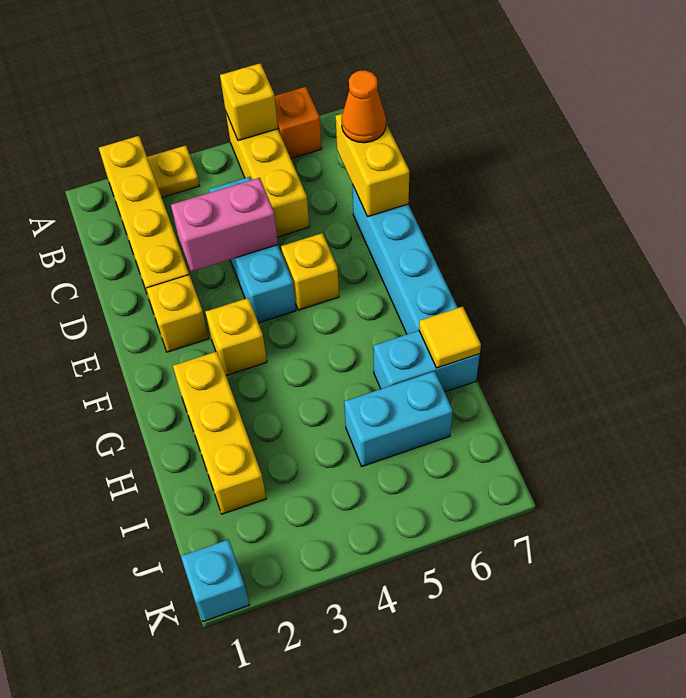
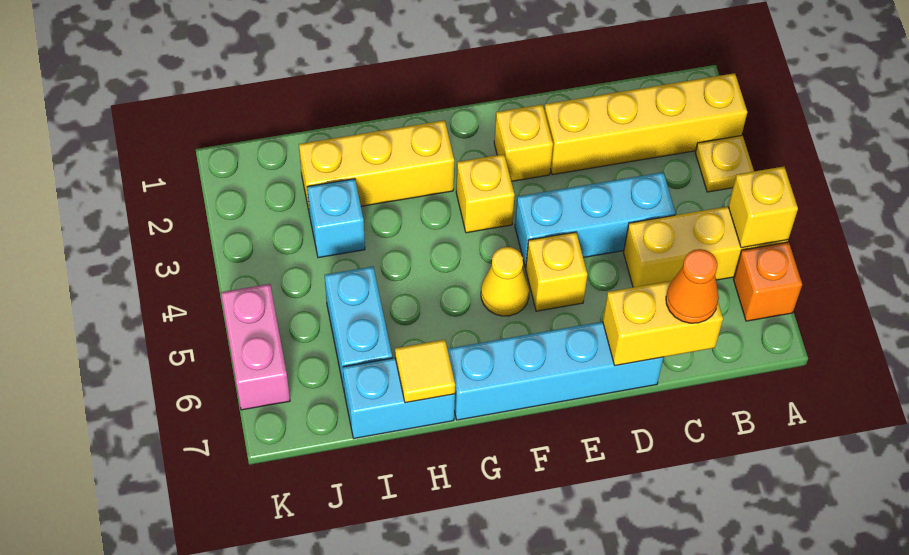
pink 1x2 brick [171,178,278,272] -> pink 1x2 brick moved to [221,284,290,410]
none -> yellow 1x1 cone [481,247,529,316]
cyan 1x2 brick [374,331,480,392] -> cyan 1x2 brick turned to [343,358,455,438]
cyan 1x1 brick [181,540,250,622] -> cyan 1x1 brick moved to [307,179,365,258]

